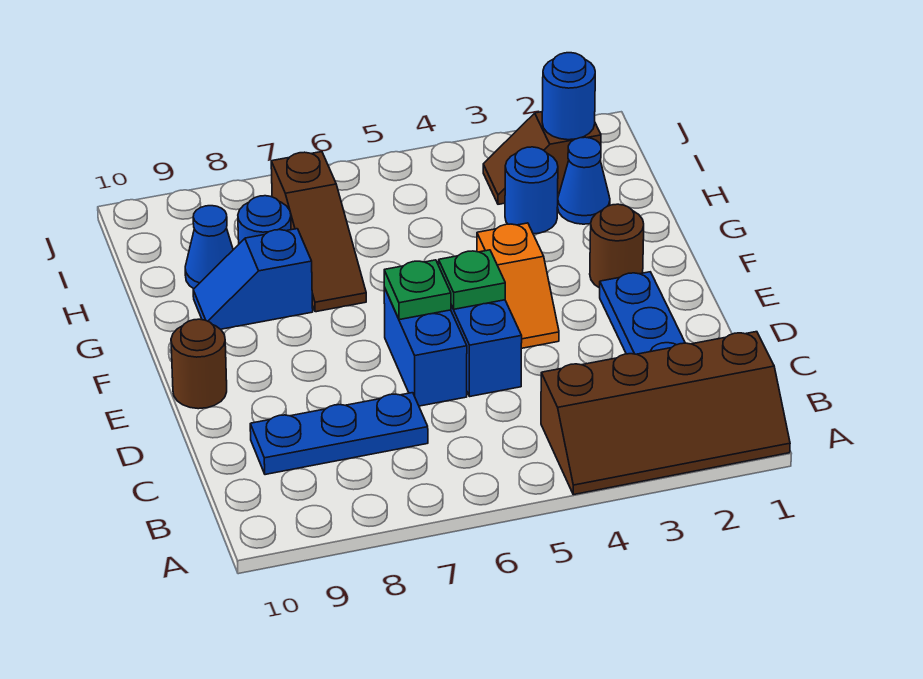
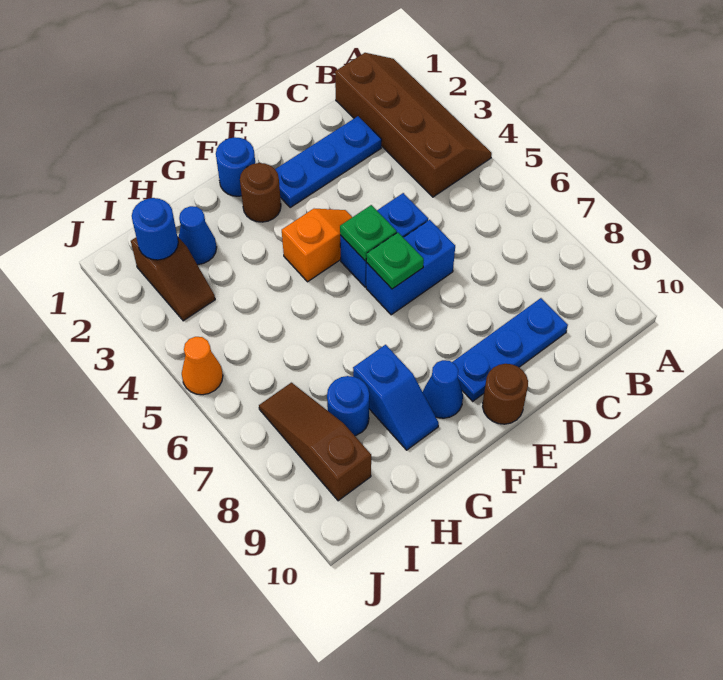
blue 1x3 plate [250,393,428,475] -> blue 1x3 plate turned to [452,298,568,401]
brown 1x3 slope [271,152,366,312] -> brown 1x3 slope turned to [259,383,371,501]
blue 1x1 round brick [505,147,558,234] -> blue 1x1 round brick moved to [216,137,255,196]
blue 1x1 cone [185,206,233,289] -> blue 1x1 cone moved to [423,360,463,418]
none -> orange 1x1 cone [182,337,223,395]

